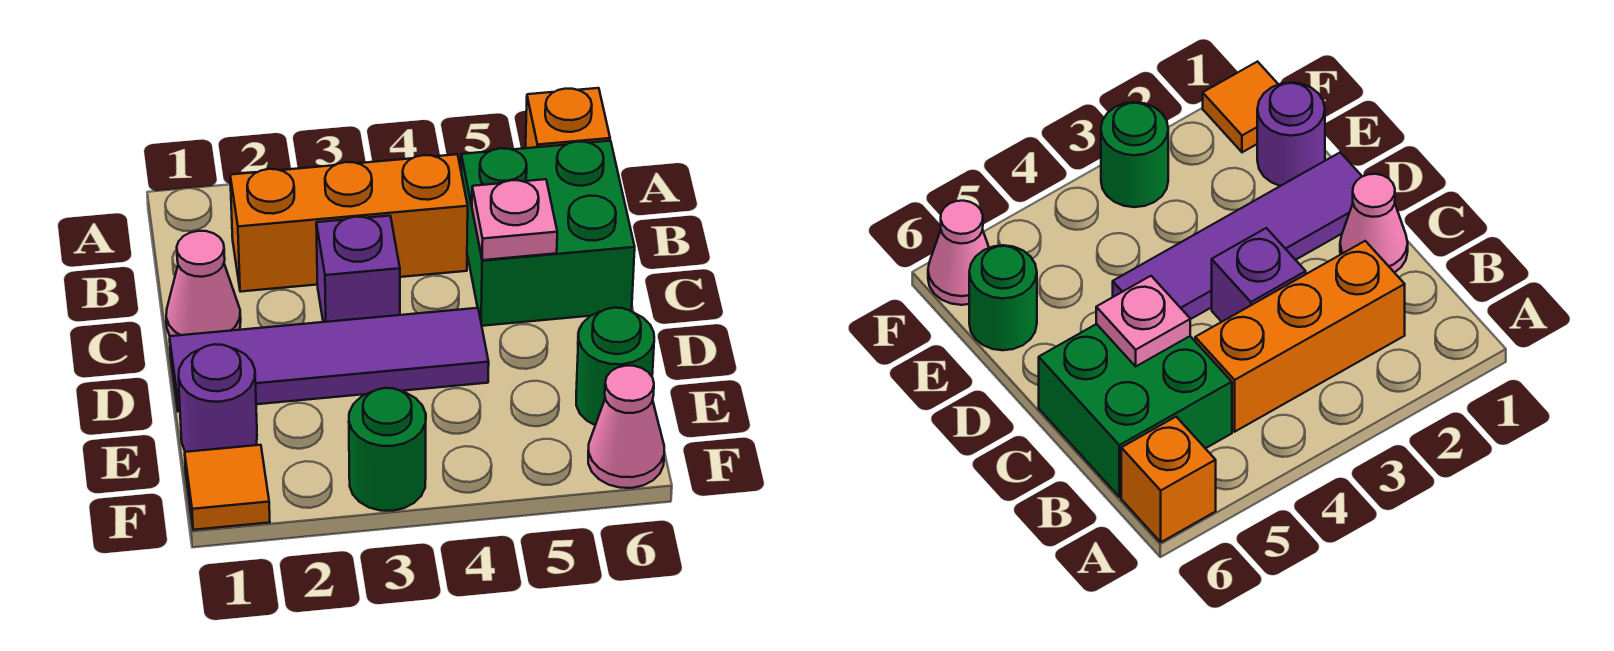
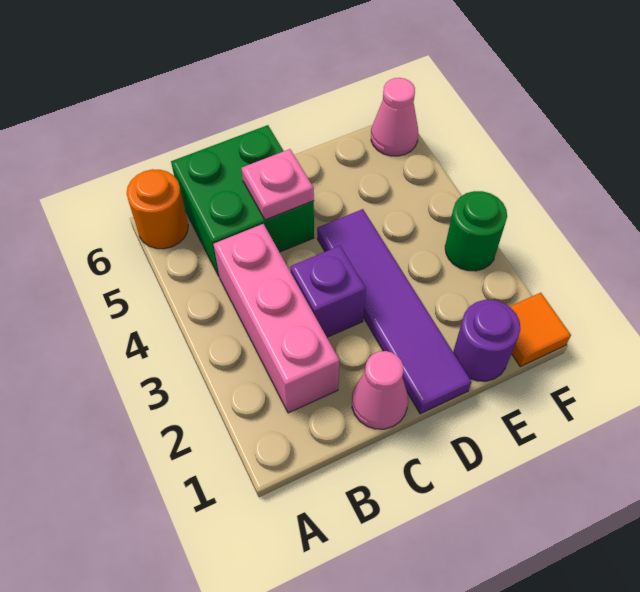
orange 1x1 brick [526,88,610,148] -> orange 1x1 round brick [127,169,188,249]
orange 1x3 brick [230,154,468,292] -> pink 1x3 brick [214,224,340,413]
green 1x1 round brick [576,308,654,425] -> none

